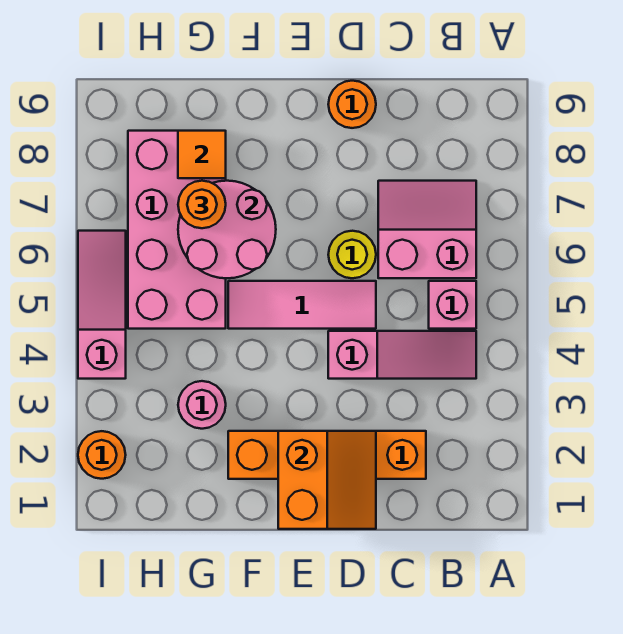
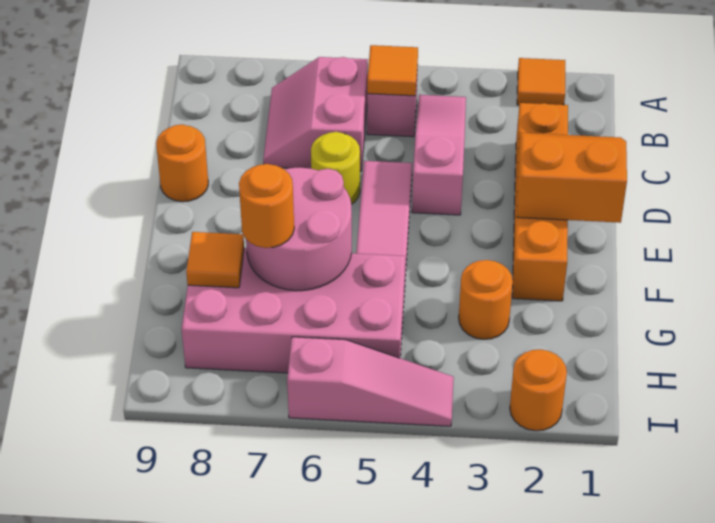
none -> orange 1x1 tile [517,58,565,105]
none -> orange 1x1 tile [367,45,418,96]
pink 1x1 round brick [178,381,226,429] -> orange 1x1 round brick [459,260,513,339]
pink 1x3 slope [78,231,126,379] -> pink 1x3 slope turned to [287,337,454,426]

